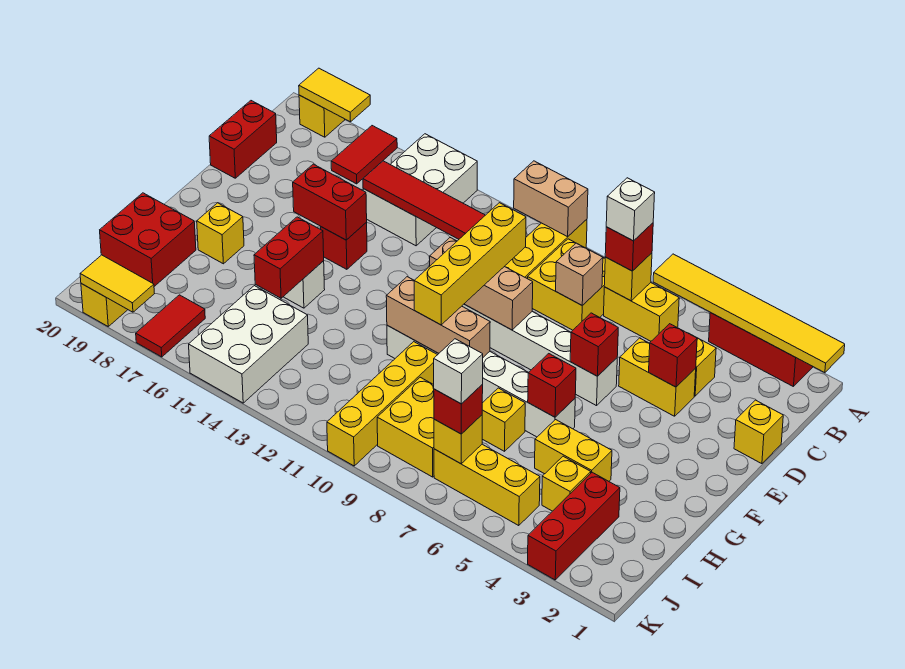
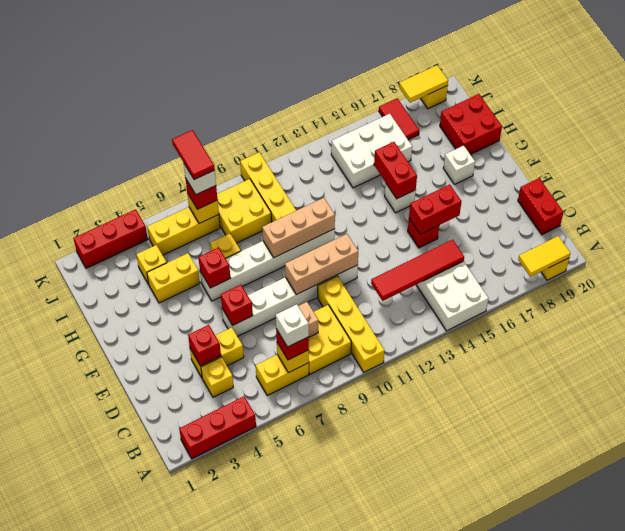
yellow 1x6 tile [653,254,845,373] -> none
tan 1x2 brick [514,161,588,237] -> none
red 1x2 tile [331,126,397,184] -> red 1x2 tile moved to [172,130,215,179]
yellow 1x1 brick [734,400,783,464] -> none
yellow 1x4 brick [414,203,526,325] -> none
yellow 1x1 brick [197,203,244,264] -> white 1x1 brick [443,145,475,184]
red 1x3 brick [528,472,620,580] -> red 1x3 brick turned to [73,209,148,268]
white 2x3 brick [189,286,308,403] -> white 2x3 brick turned to [331,114,412,188]

